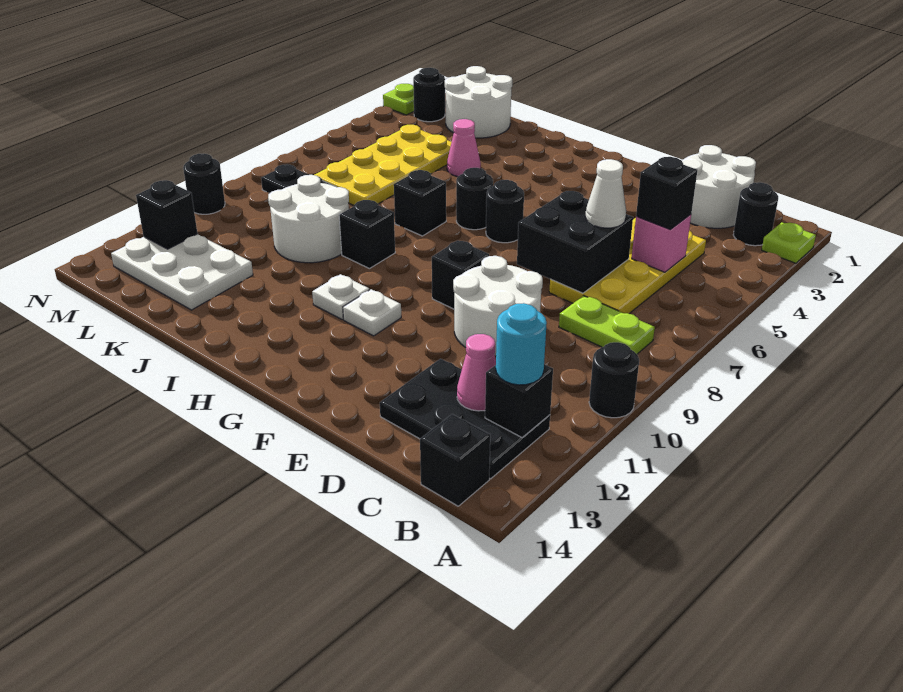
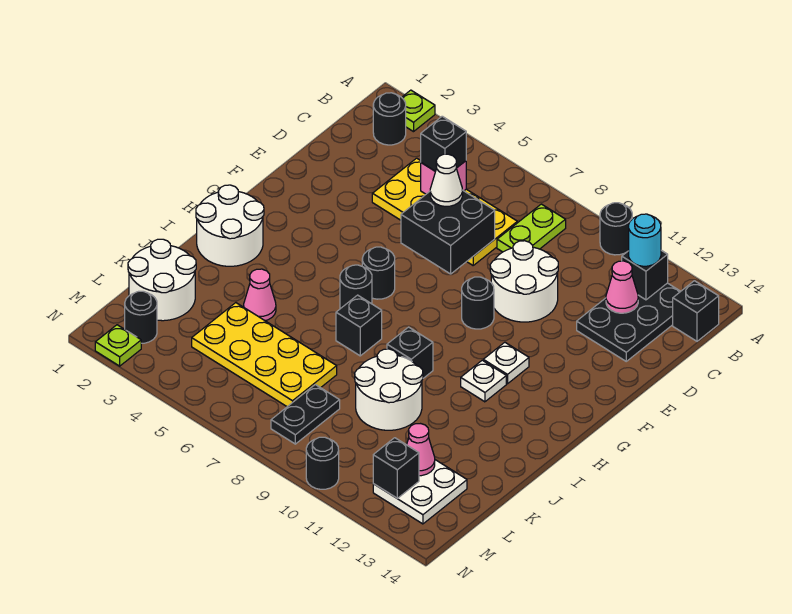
white 2x2 round brick [681,145,756,228] -> white 2x2 round brick moved to [196,185,264,266]
black 1x1 brick [432,240,489,309] -> black 1x1 round brick [462,277,494,329]
white 2x3 plate [111,234,253,310] -> white 2x2 plate [373,460,467,524]
none -> pink 1x1 cone [407,424,435,476]

